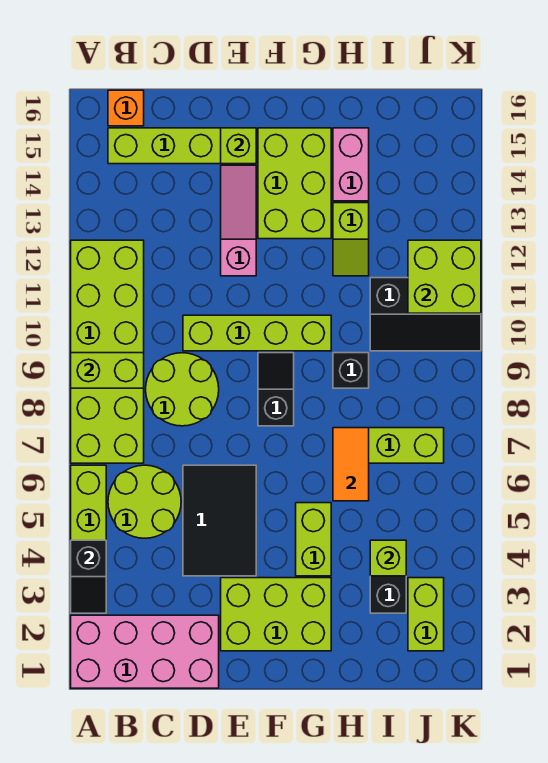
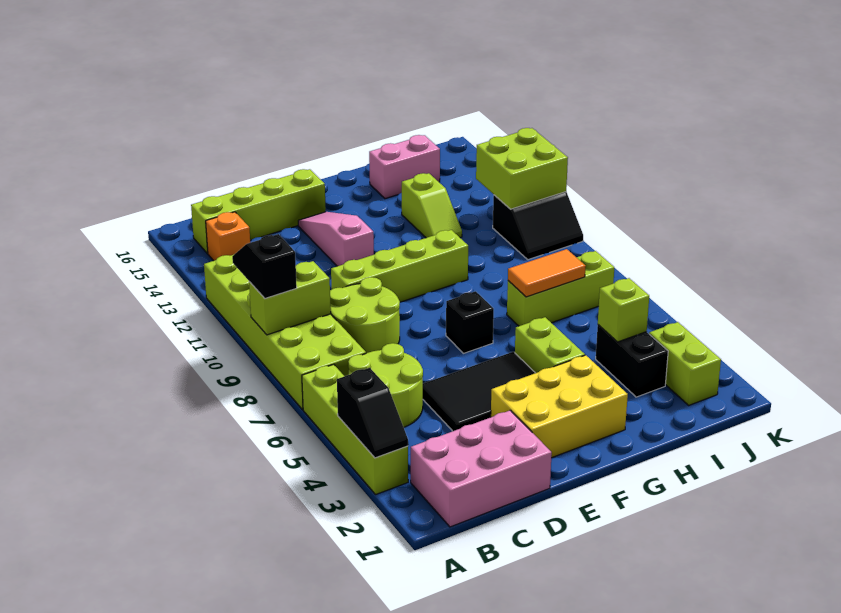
pink 2x4 brick [71,615,219,688] -> pink 2x3 brick [411,410,552,527]
orange 1x1 brick [108,90,144,126] -> orange 1x1 brick moved to [206,212,250,261]
black 2x3 tile [183,465,256,576] -> black 2x3 tile turned to [423,352,535,431]
lime 2x3 brick [221,578,331,651] -> yellow 2x3 brick [491,355,628,458]
lime 1x1 brick [221,128,256,164] -> none
black 1x2 slope [258,353,294,426] -> black 1x2 slope moved to [232,234,297,299]
lime 2x3 brick [258,128,331,239] -> none
orange 1x2 tile [333,428,369,501] -> orange 1x2 tile turned to [508,249,586,297]
black 1x1 brick [333,353,369,388] -> black 1x1 brick moved to [446,291,494,353]
pink 1x2 brick [333,128,369,201] -> pink 1x2 brick turned to [369,135,440,199]
black 2x3 slope [370,278,481,351] -> black 2x2 slope [493,192,583,260]

